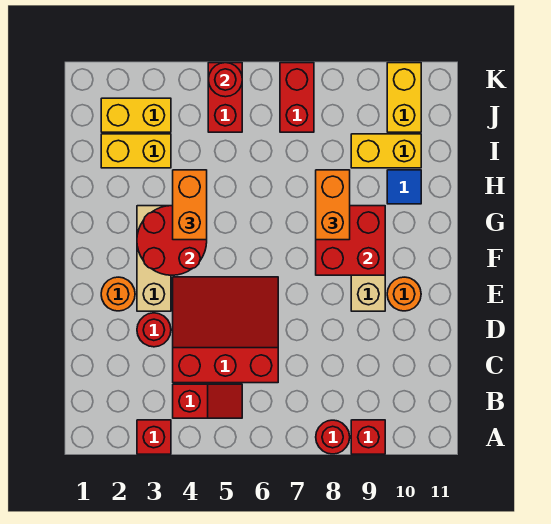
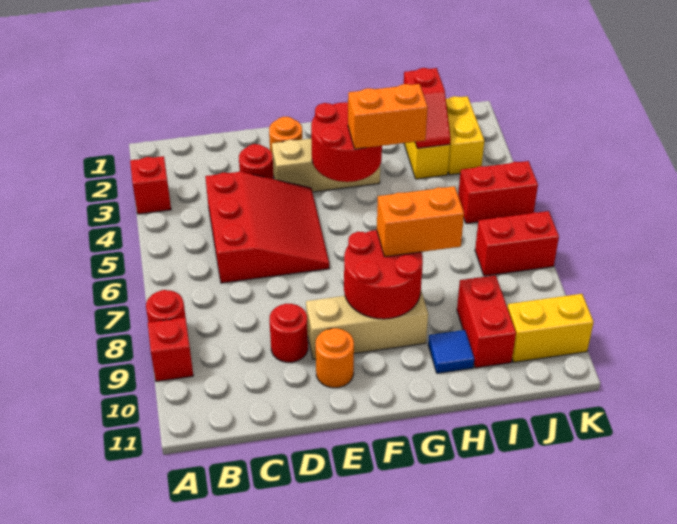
red 1x2 slope [173,384,242,418] -> red 1x2 slope moved to [404,68,451,148]
red 2x2 brick [316,206,385,275] -> red 2x2 round brick [344,230,423,319]
yellow 1x2 brick [351,134,421,168] -> red 1x2 brick [457,275,516,368]
red 1x1 round brick [208,63,242,97] -> red 1x1 round brick moved to [269,304,308,362]

